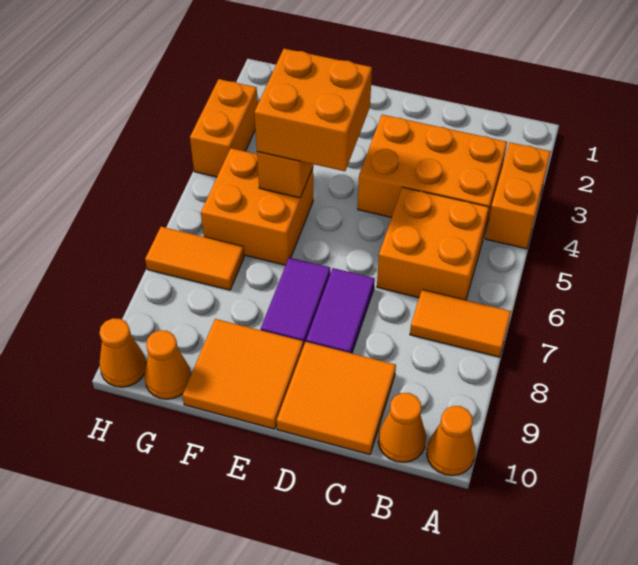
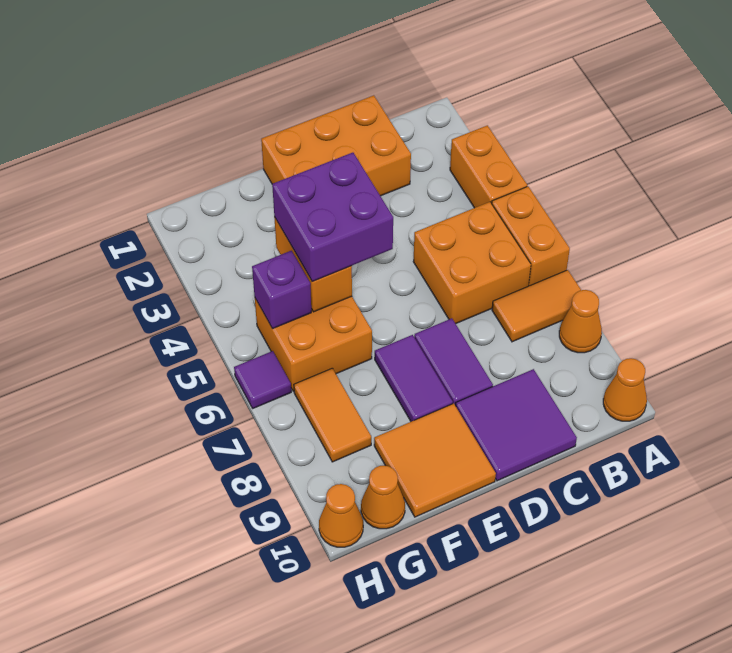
orange 2x3 brick [358,115,507,235] -> orange 2x3 brick moved to [261,95,411,196]
orange 1x1 cone [378,393,426,462] -> orange 1x1 cone moved to [559,290,602,353]
orange 2x2 tile [277,342,396,455] -> purple 2x2 tile [456,369,577,481]
orange 2x2 brick [254,49,372,171] -> purple 2x2 brick [272,153,393,281]
none -> purple 1x1 brick [252,251,311,329]
orange 1x2 tile [145,227,244,290] -> orange 1x2 tile turned to [294,368,371,462]
orange 1x2 brick [190,79,258,177] -> orange 1x2 brick moved to [492,187,570,286]
none -> purple 1x1 tile [234,351,291,408]

